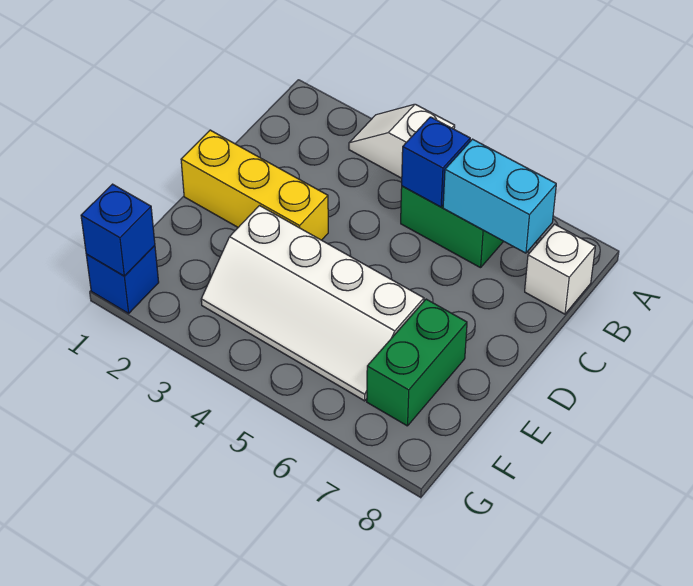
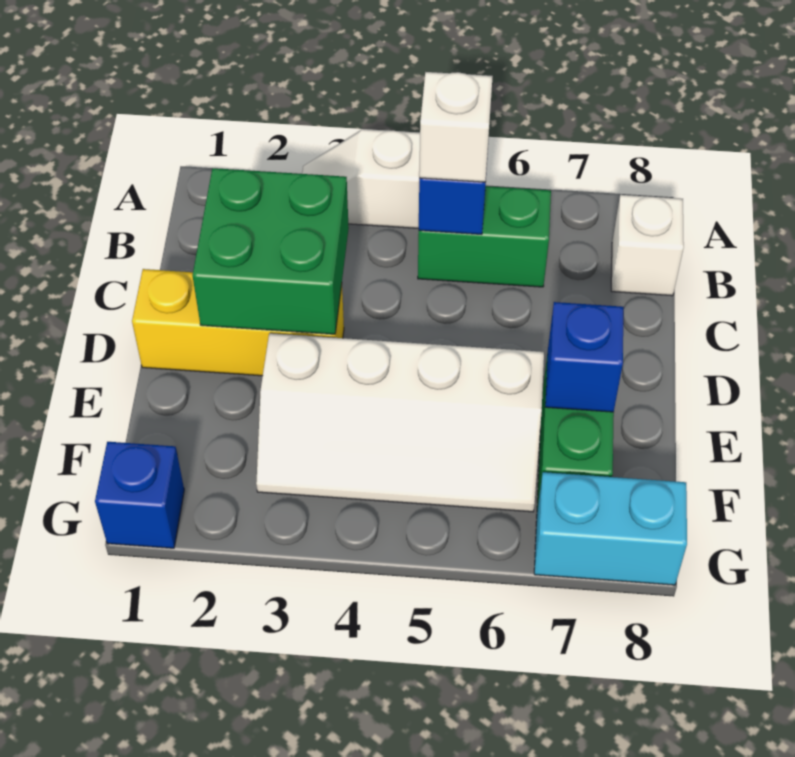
none -> white 1x1 brick [419,72,493,182]
cyan 1x2 brick [443,139,556,253] -> cyan 1x2 brick moved to [534,472,687,585]
none -> green 2x2 brick [192,168,349,334]
blue 1x1 brick [81,184,155,276] -> blue 1x1 brick moved to [545,302,624,412]

